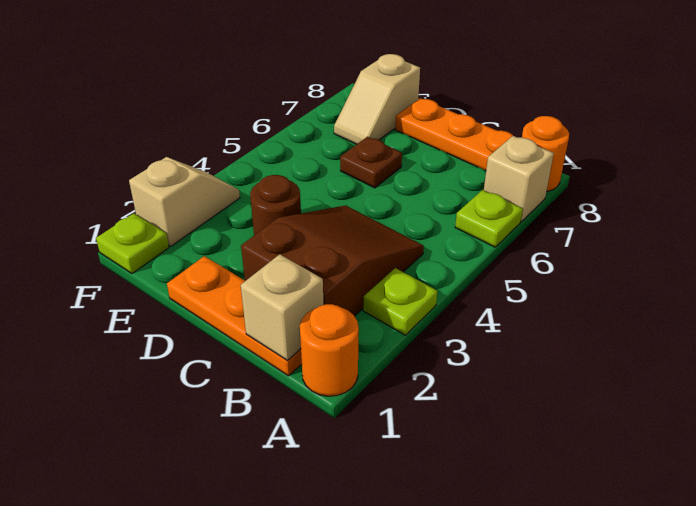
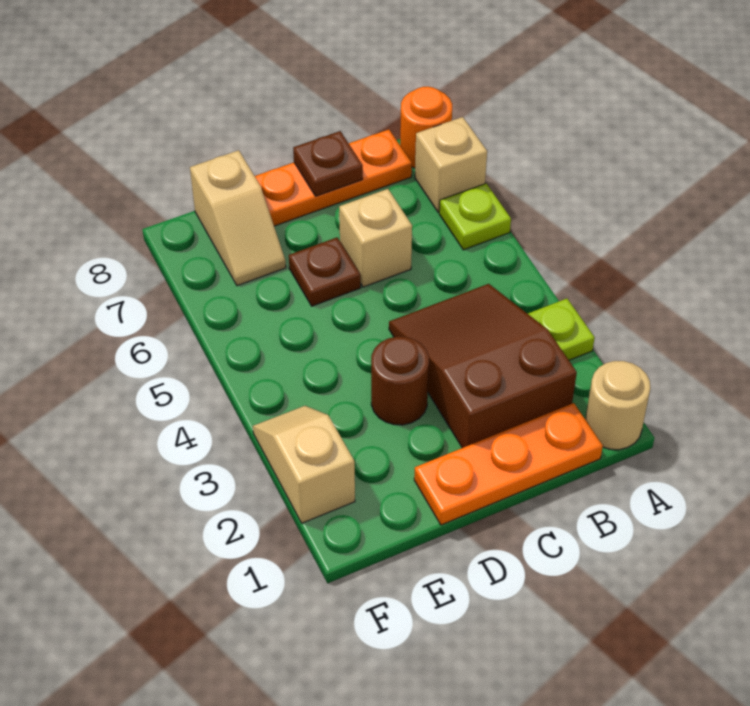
orange 1x1 round brick [300,304,359,396] -> tan 1x1 round brick [585,361,650,450]
tan 1x1 brick [241,254,323,361] -> tan 1x1 brick moved to [339,189,412,287]
none -> brown 1x1 plate [293,131,363,196]
lime 1x1 plate [96,213,169,274] -> none

